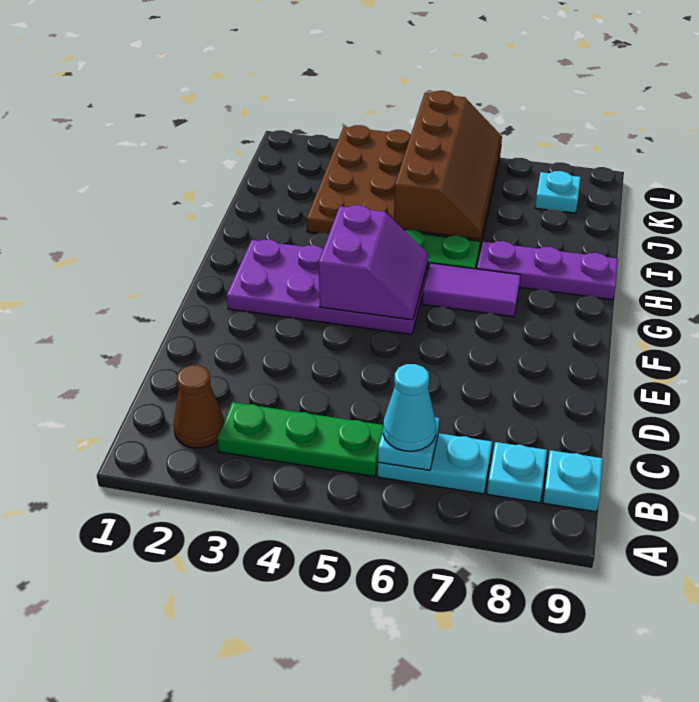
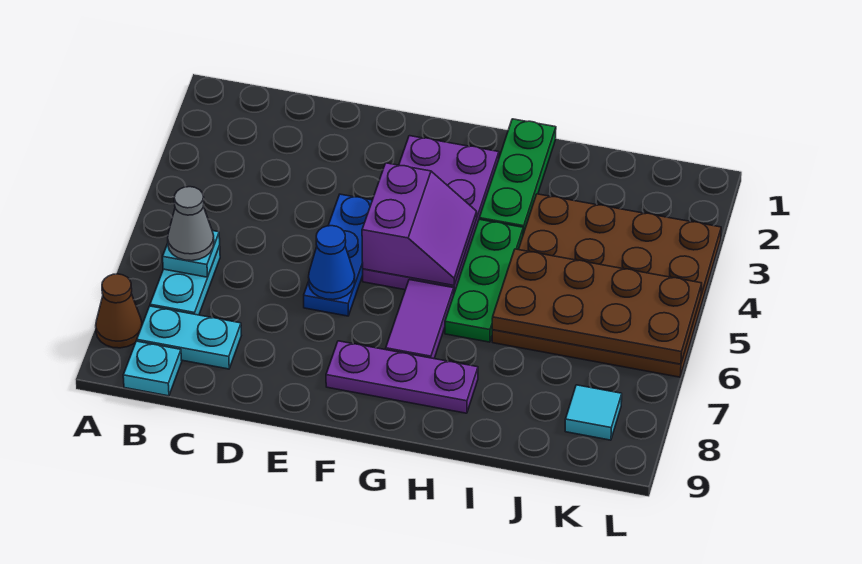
brown 1x1 cone [173,365,224,448] -> brown 1x1 cone moved to [96,274,142,348]
green 1x3 plate [218,402,383,477] -> green 1x3 plate moved to [479,119,556,234]
cyan 1x1 cone [383,364,436,451] -> grey 1x1 cone [168,187,214,261]
cyan 1x1 plate [487,442,547,503] -> cyan 1x2 plate [137,306,241,369]
none -> blue 1x3 plate [304,194,372,316]
none -> blue 1x1 cone [309,226,355,300]
purple 2x2 slope [319,205,429,320] -> purple 2x2 slope turned to [362,163,477,285]
purple 1x3 plate [477,241,618,300] -> purple 1x3 plate turned to [326,341,478,413]
brown 2x4 slope [394,91,502,239] -> brown 2x4 plate [492,249,702,364]
cyan 1x1 plate [535,171,581,213] -> cyan 1x1 tile [565,385,622,440]

